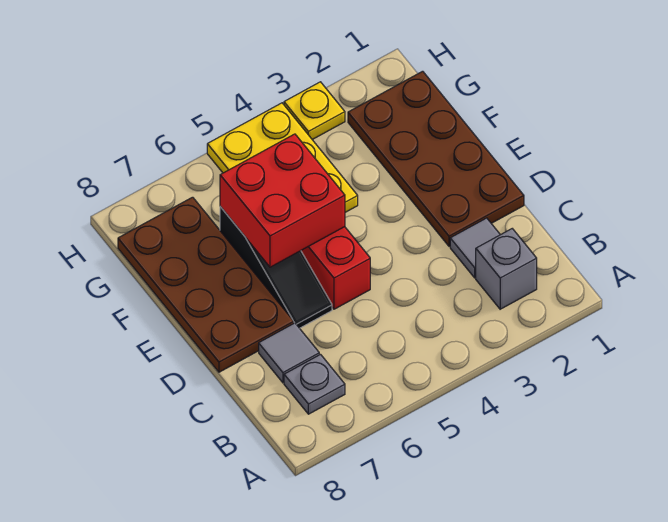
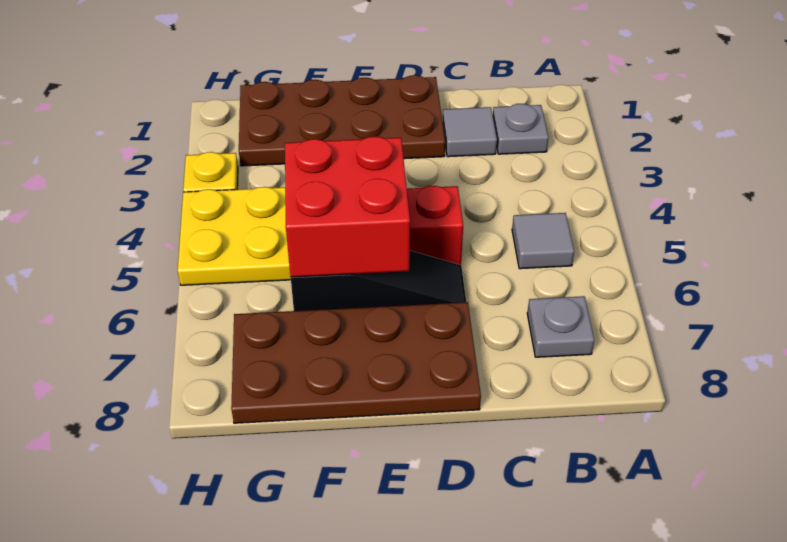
grey 1x1 brick [476,229,537,309] -> grey 1x1 plate [493,104,549,154]
grey 1x1 tile [259,323,319,383] -> grey 1x1 tile moved to [512,213,574,269]

